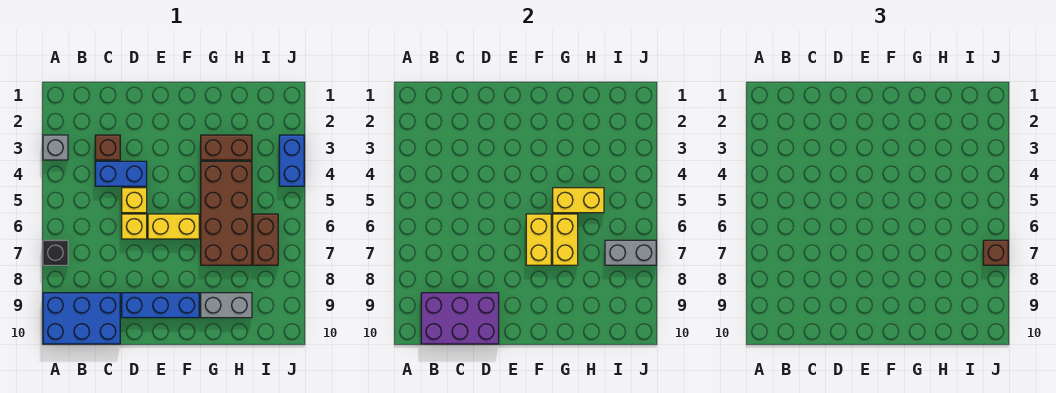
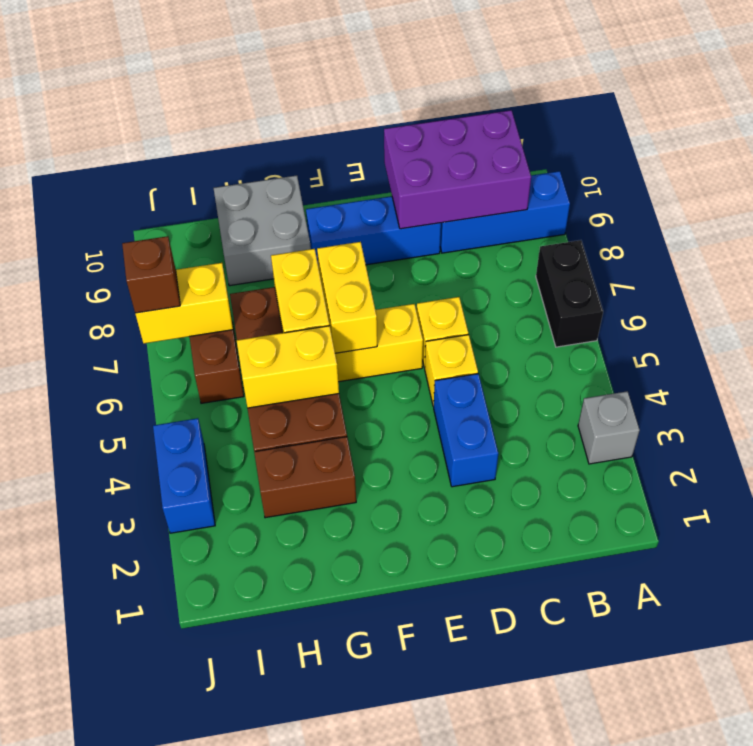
black 1x1 brick [43,240,68,265] -> black 1x2 brick [536,240,603,347]
blue 2x3 brick [43,293,120,344] -> blue 1x3 brick [440,171,570,253]
brown 1x1 brick [95,135,120,160] -> none
blue 1x2 brick [95,161,147,186] -> blue 1x2 brick turned to [434,374,498,487]
grey 1x2 brick [201,293,252,318] -> grey 2x2 brick [214,175,311,286]
grey 1x2 brick [605,240,656,265] -> yellow 1x2 brick [135,263,233,343]

